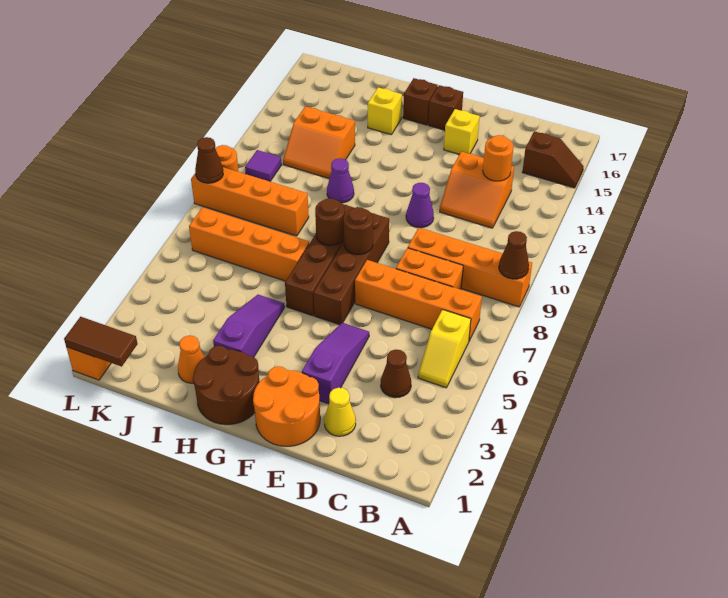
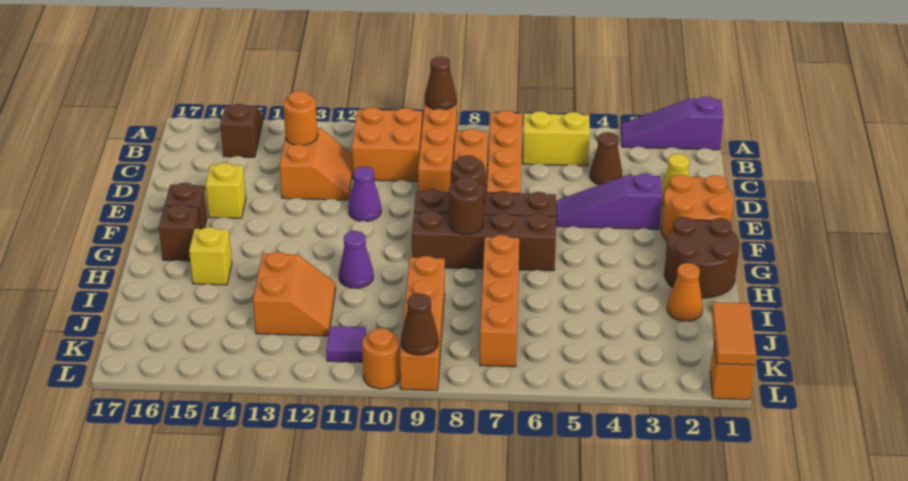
yellow 1x2 slope [418,310,471,388] -> yellow 1x2 brick [523,111,590,166]
none -> orange 2x2 brick [352,107,422,181]
purple 1x3 slope [213,295,285,357] -> purple 1x3 slope moved to [621,97,723,150]
brown 1x2 tile [64,317,137,366] -> orange 1x2 tile [712,302,756,365]

